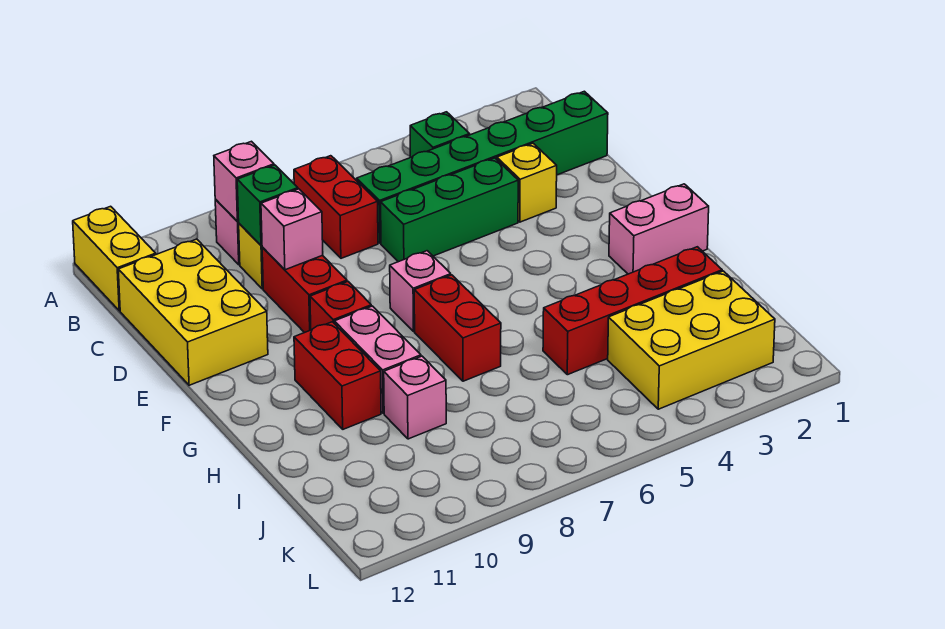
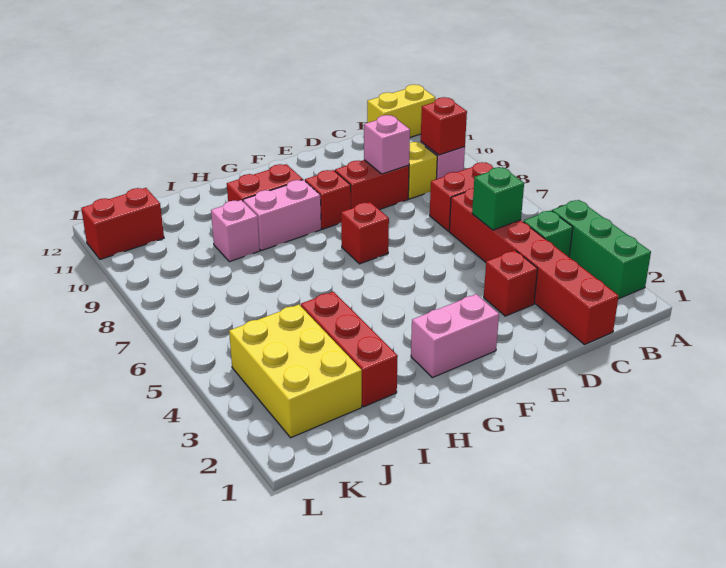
pink 1x1 brick [214,141,274,221] -> red 1x1 brick [421,97,467,155]
green 1x6 brick [357,91,608,243] -> red 1x6 brick [449,188,619,344]
green 1x1 brick [237,165,298,245] -> green 1x1 brick moved to [472,167,524,230]
yellow 2x3 brick [118,239,268,385] -> none
yellow 1x1 brick [497,143,557,222] -> red 1x1 brick [484,250,538,316]
green 1x3 brick [381,158,518,262] -> green 1x3 brick moved to [552,200,651,299]
pink 1x1 brick [390,251,451,331] -> red 1x1 brick [341,202,389,264]
pink 1x2 brick [609,184,709,274] -> pink 1x2 brick turned to [411,294,499,378]
red 1x2 brick [414,275,501,381] -> red 1x2 brick moved to [81,188,164,259]
red 1x4 brick [543,247,722,375] -> red 1x3 brick [301,292,398,407]

